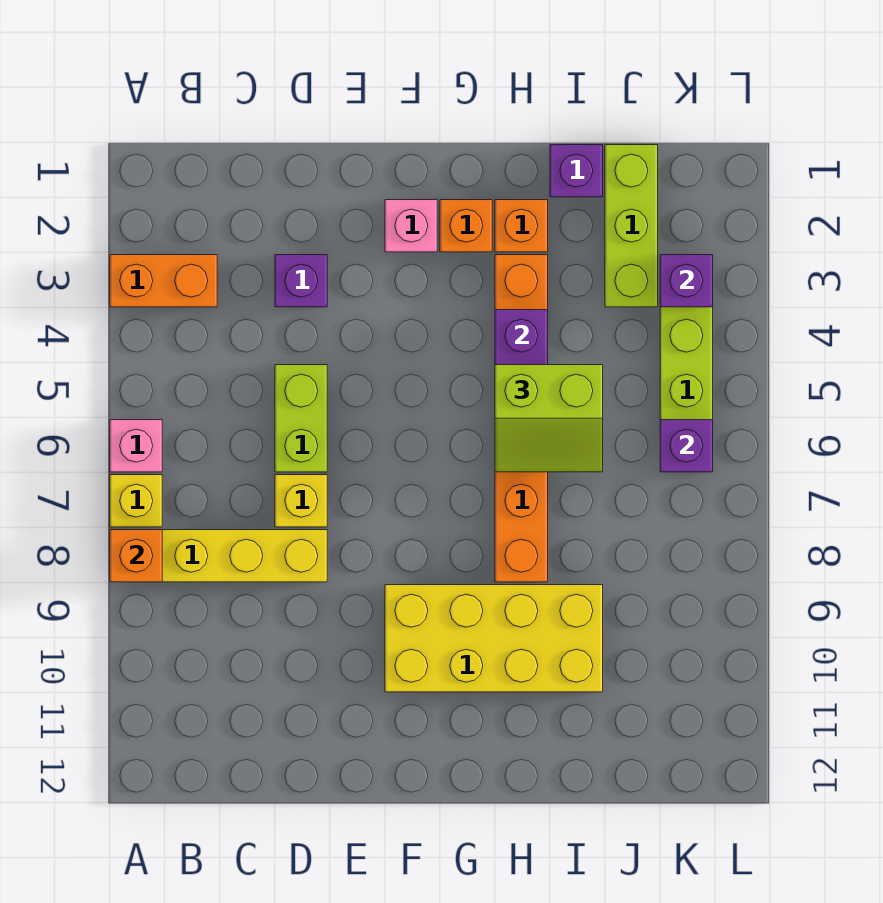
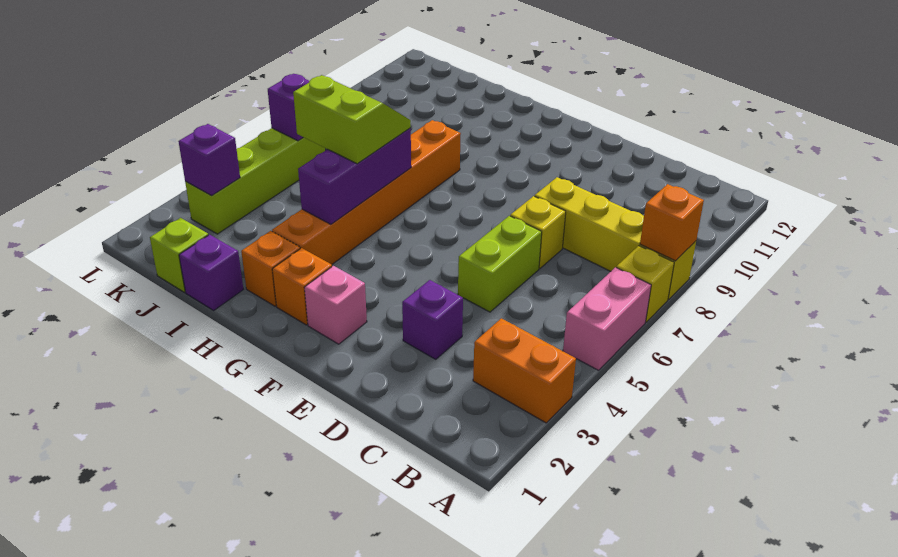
pink 1x1 brick [110,420,162,472] -> pink 1x2 brick [563,268,651,370]
yellow 2x4 brick [385,585,603,692] -> none
lime 1x3 brick [605,145,658,307] -> lime 1x1 brick [150,218,208,292]

